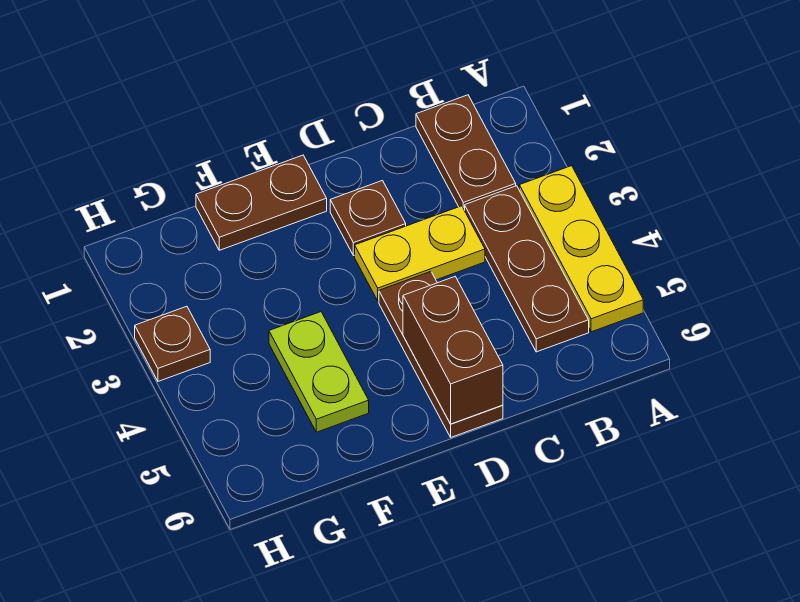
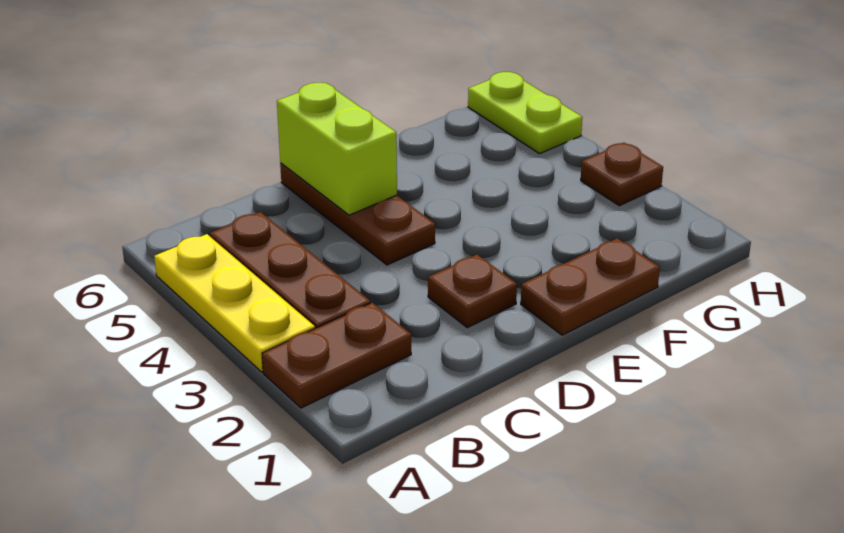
brown 1x2 plate [416,95,516,210] -> brown 1x2 plate turned to [262,303,411,408]
yellow 1x2 plate [355,206,485,301] -> none
brown 1x2 brick [403,277,503,424] -> lime 1x2 brick [277,83,397,215]
lime 1x2 plate [269,312,369,432] -> lime 1x2 plate moved to [468,72,582,154]

